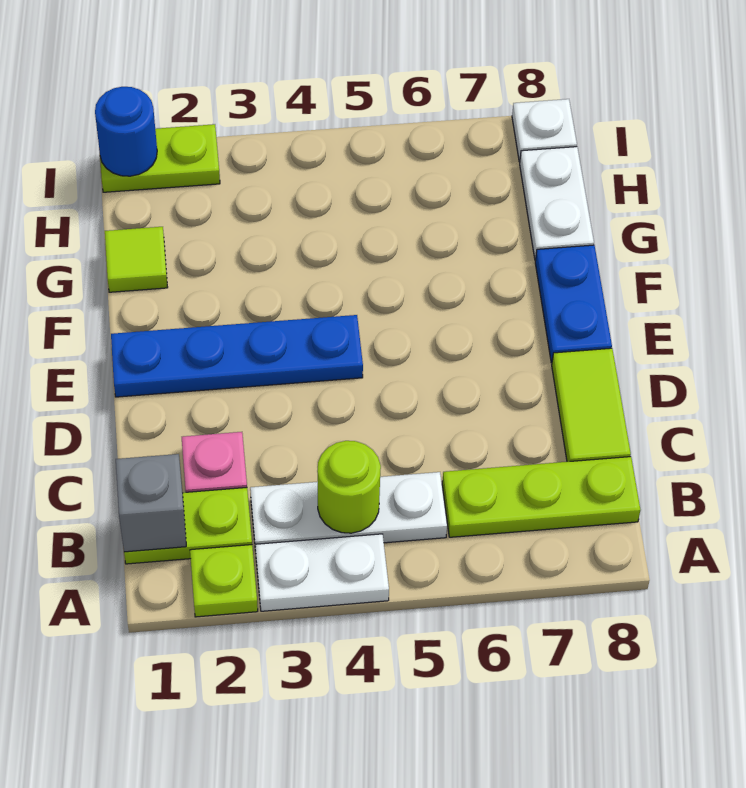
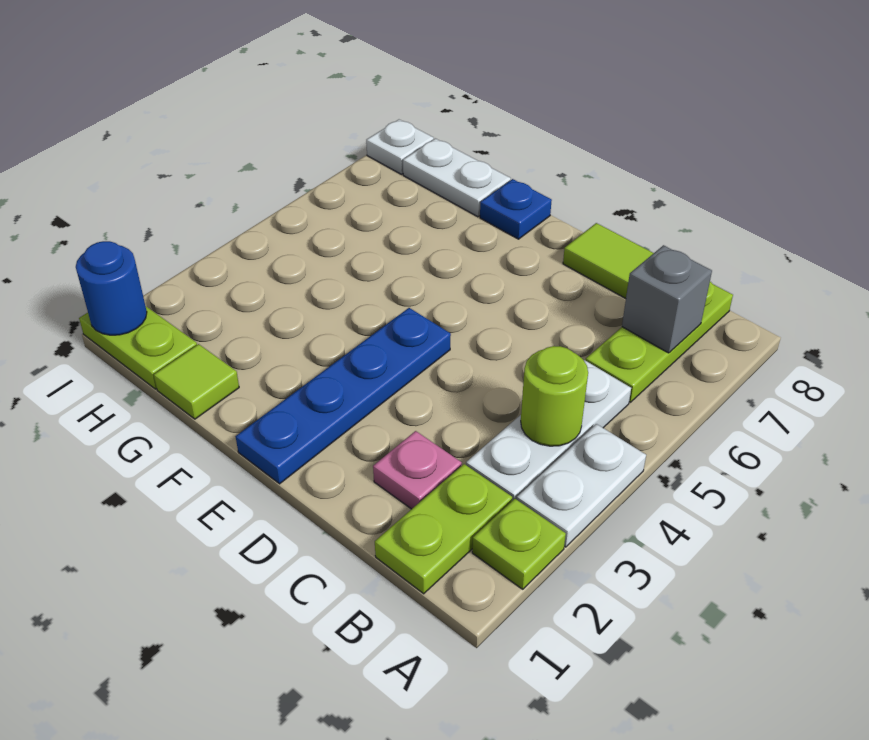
grey 1x1 brick [116,454,186,552] -> grey 1x1 brick moved to [622,245,712,353]
blue 1x2 plate [535,245,612,363] -> blue 1x1 plate [480,179,552,239]
lime 1x2 plate [100,124,220,192] -> lime 1x2 plate turned to [79,307,197,389]

